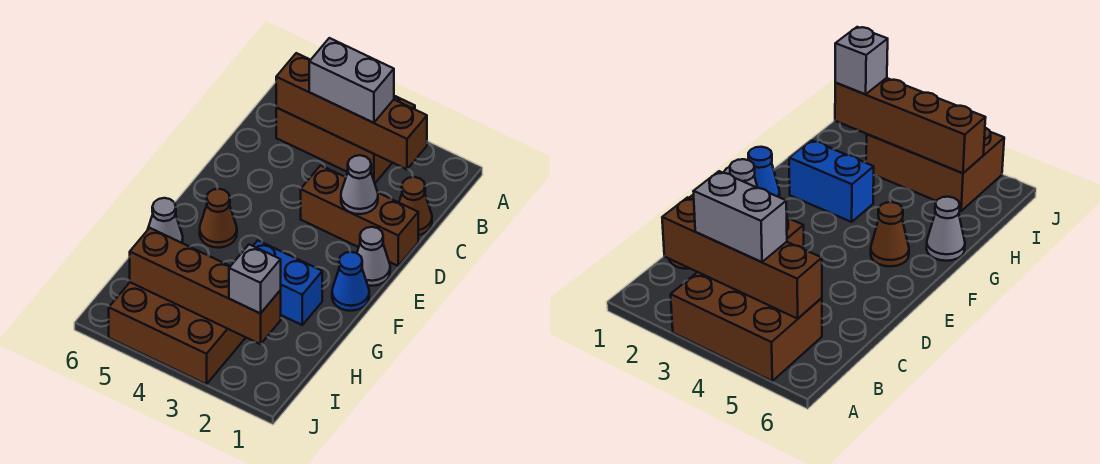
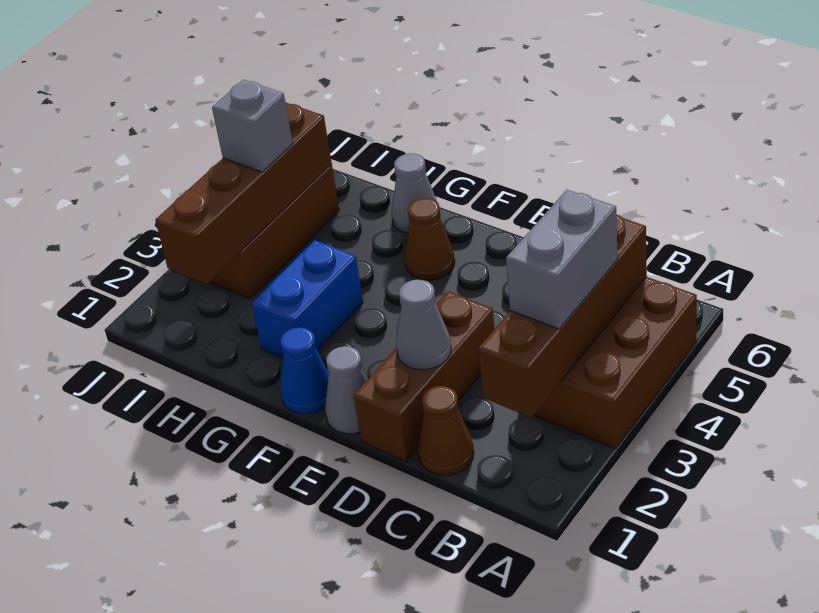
grey 1x1 brick [229,244,281,313] -> grey 1x1 brick moved to [212,80,293,172]

